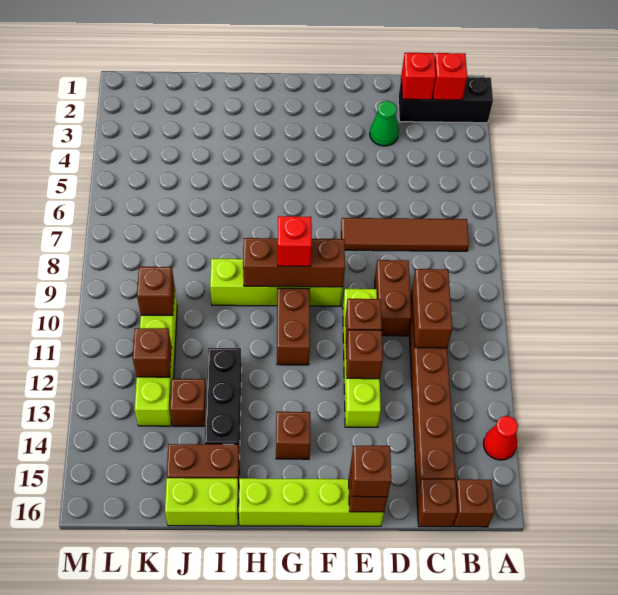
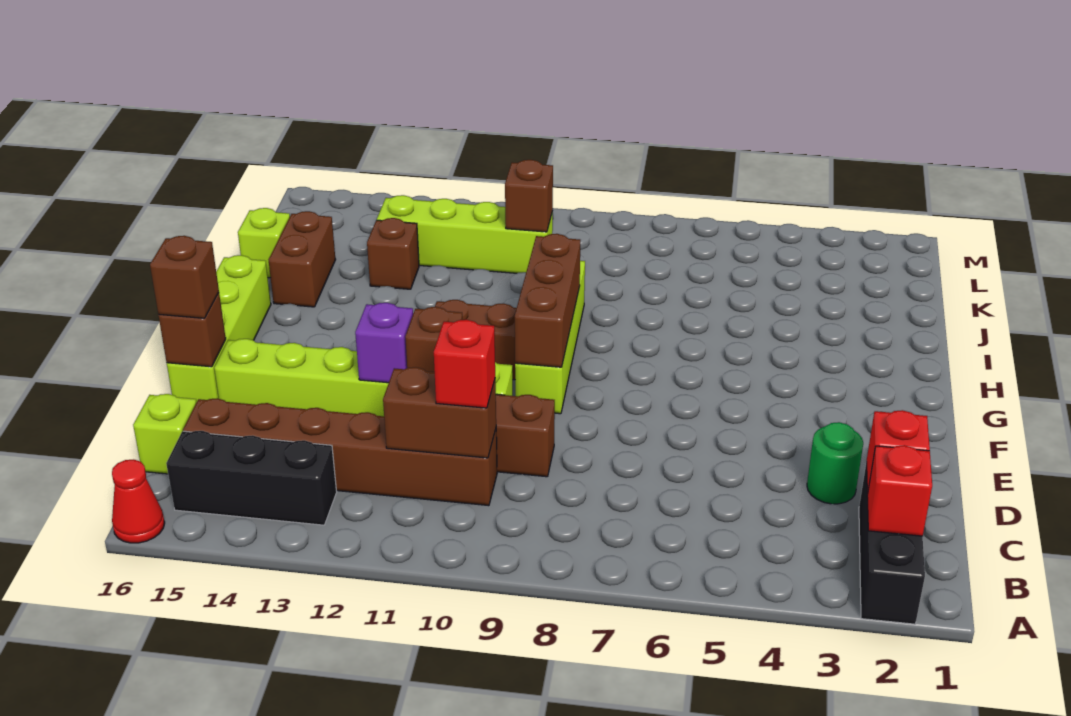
red 1x1 cone [483,416,518,460] -> red 1x1 cone moved to [112,460,165,543]
brown 1x4 tile [341,218,469,251] -> none
brown 1x1 brick [454,479,494,527] -> none
brown 1x1 brick [417,479,458,527] -> lime 1x1 brick [133,394,196,474]
green 1x1 cone [370,101,399,146] -> green 1x1 round brick [807,422,863,504]
lime 1x4 brick [343,289,381,427] -> lime 1x6 brick [214,339,513,416]
brown 1x1 brick [346,330,383,379] -> purple 1x1 brick [355,303,413,383]
red 1x1 brick [278,216,312,267] -> red 1x1 brick moved to [434,320,495,408]
brown 1x1 brick [276,412,310,459] -> none
black 1x3 brick [204,348,242,458] -> black 1x3 brick moved to [166,431,337,525]
lime 1x2 brick [165,478,239,526] -> lime 1x1 brick [238,208,290,278]
brown 1x1 brick [133,328,172,377] -> none

